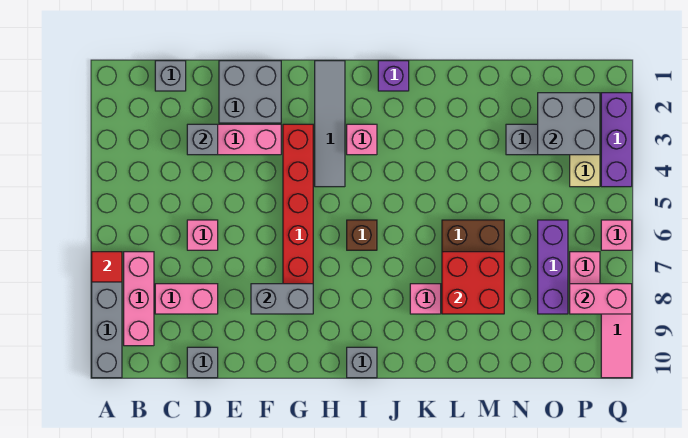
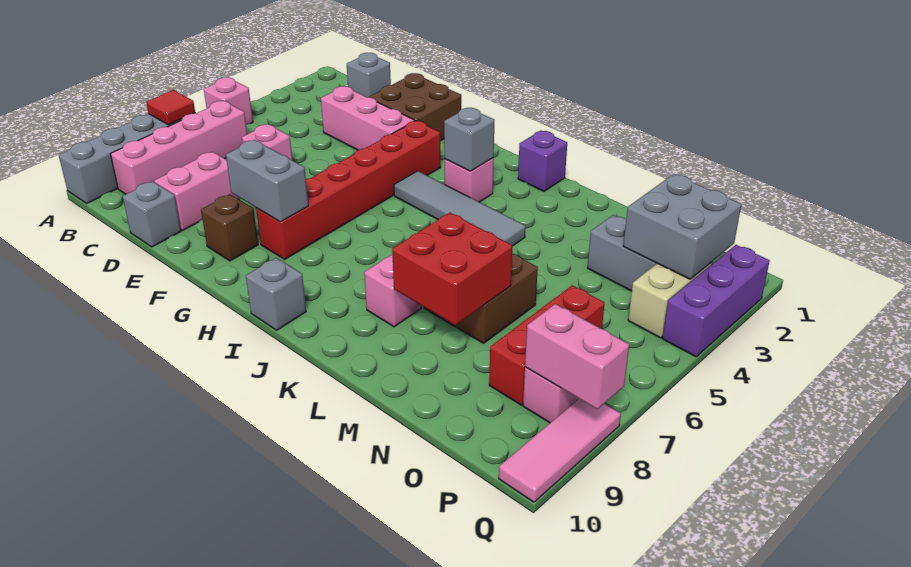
pink 1x3 brick [124,252,154,346] -> pink 1x4 brick [111,101,247,194]
pink 1x2 brick [155,284,218,314] -> pink 1x2 brick turned to [154,152,239,230]
grey 1x1 brick [187,124,218,155] -> grey 1x1 brick moved to [444,108,494,171]
grey 2x2 brick [219,61,281,123] -> brown 2x2 brick [369,73,461,141]
grey 1x4 tile [315,61,345,187] -> grey 1x4 tile turned to [394,171,525,246]
brown 1x1 brick [347,220,377,250] -> brown 1x1 brick moved to [201,194,258,261]
purple 1x3 brick [538,220,568,314] -> red 1x3 brick [489,285,605,405]
pink 1x1 brick [601,220,632,250] -> pink 1x1 brick moved to [204,77,253,125]

